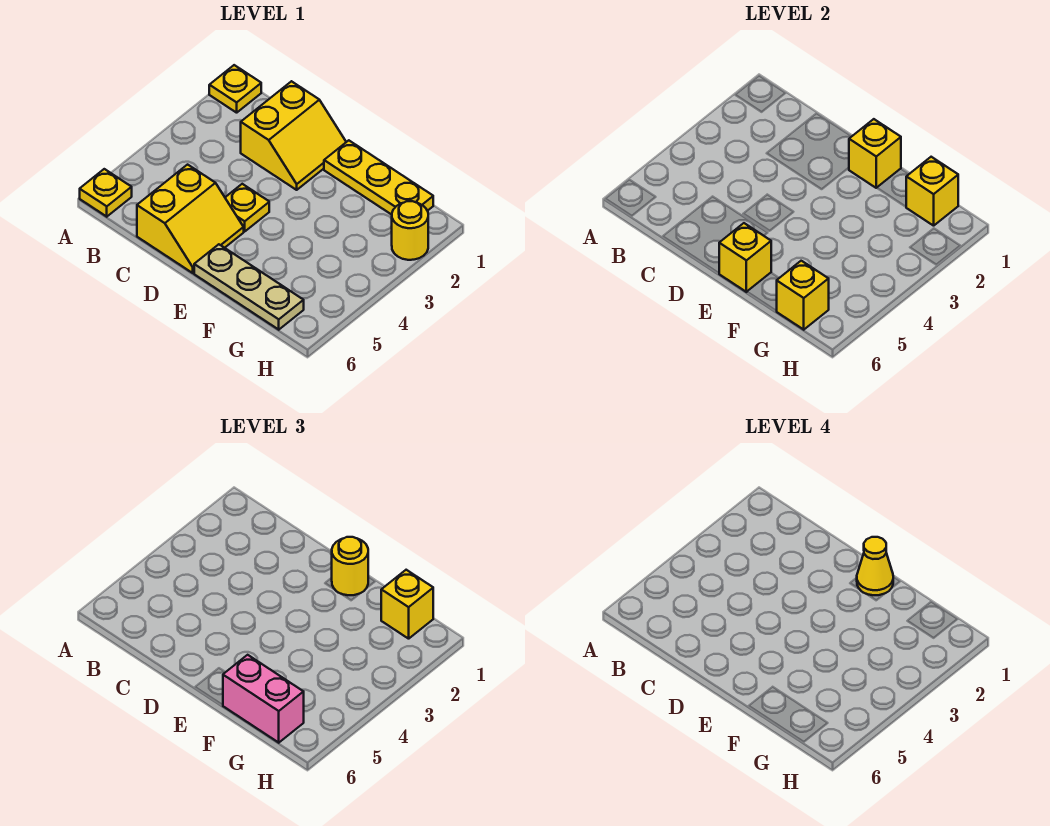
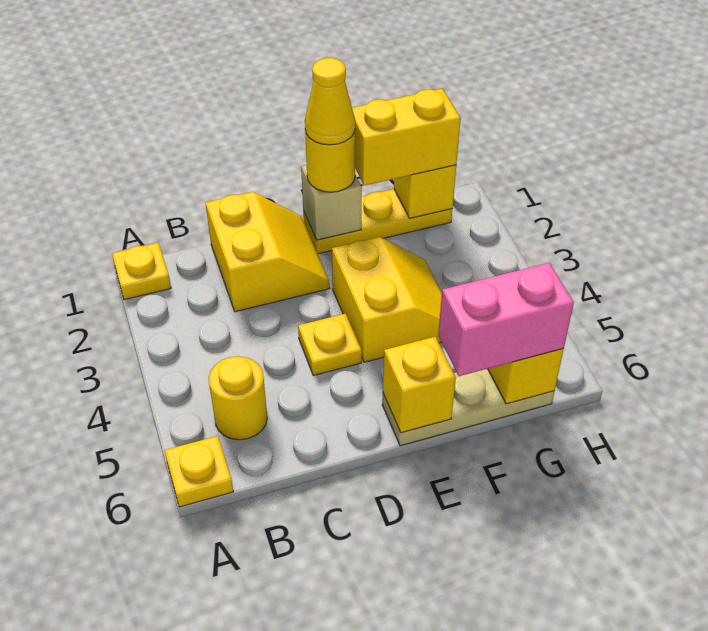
yellow 2x2 slope [137,165,244,273] -> yellow 2x2 slope moved to [332,237,442,362]
yellow 1x1 brick [849,119,901,188] -> tan 1x1 brick [301,165,362,240]
yellow 1x1 brick [381,570,433,639] -> yellow 1x2 brick [352,89,461,185]
yellow 1x1 round brick [392,201,428,260] -> yellow 1x1 round brick moved to [209,356,267,440]

